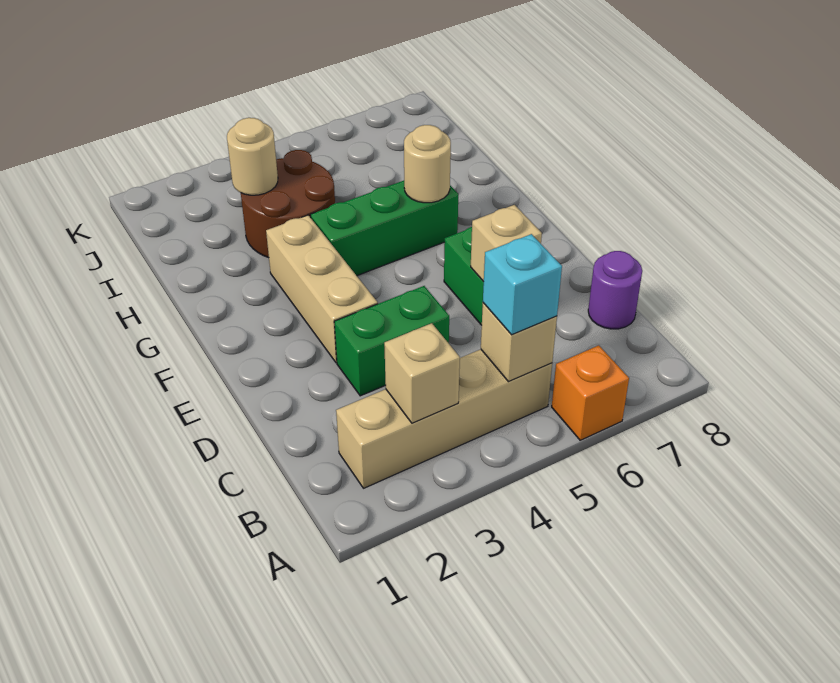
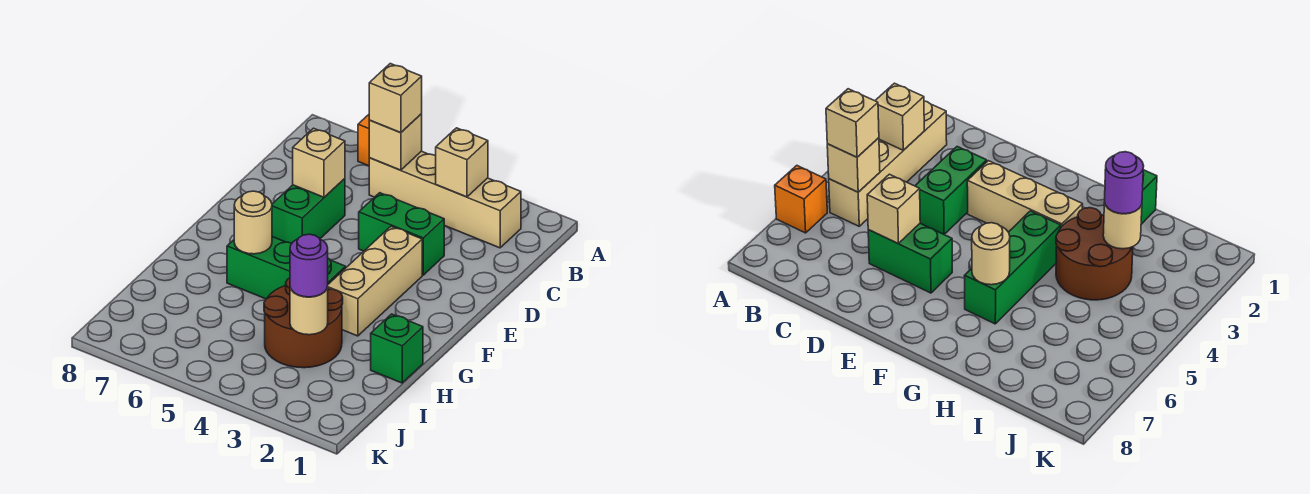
cyan 1x1 brick [483,234,562,335] -> tan 1x1 brick [369,64,422,133]
purple 1x1 round brick [588,251,642,329] -> purple 1x1 round brick moved to [290,234,328,297]
none -> green 1x1 brick [371,314,423,383]

